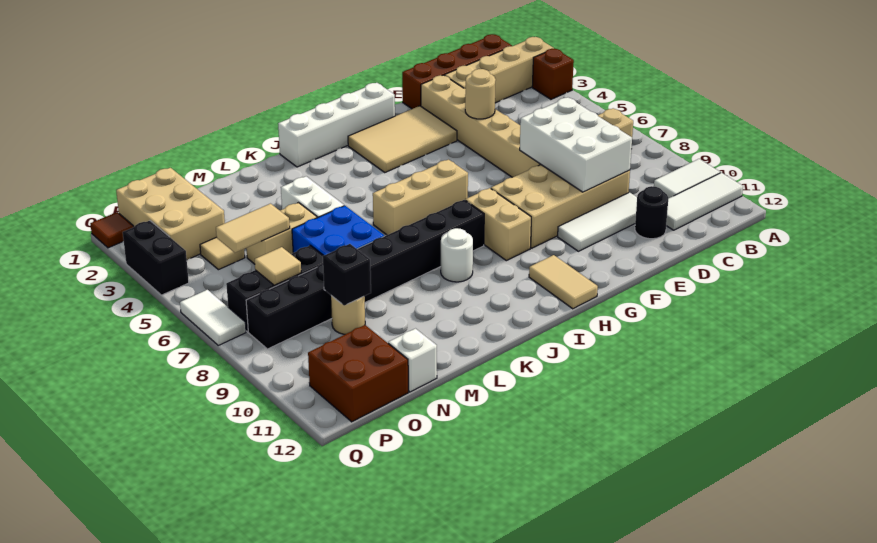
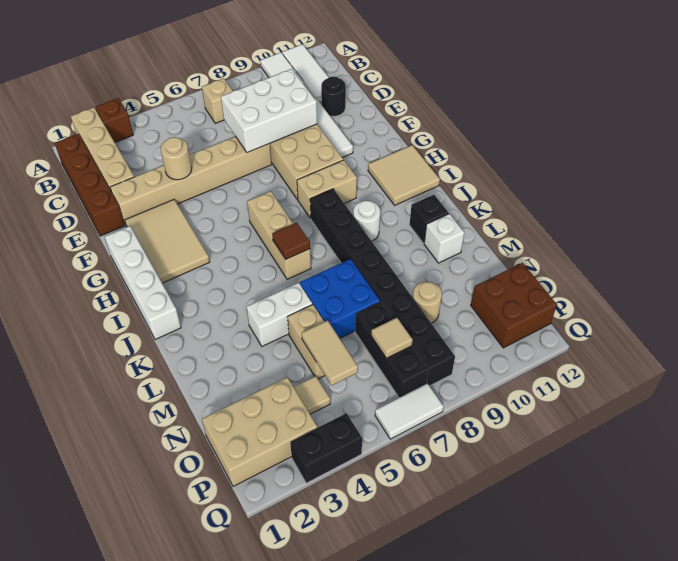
tan 1x2 tile [529,255,598,309] -> tan 2x2 tile [368,145,440,205]
black 1x1 brick [323,244,371,306] -> black 1x1 brick moved to [410,195,449,243]
white 1x1 brick [388,329,437,392] -> white 1x1 brick moved to [424,214,464,263]
brown 1x1 tile [90,212,134,248] -> brown 1x1 tile moved to [272,223,310,259]

